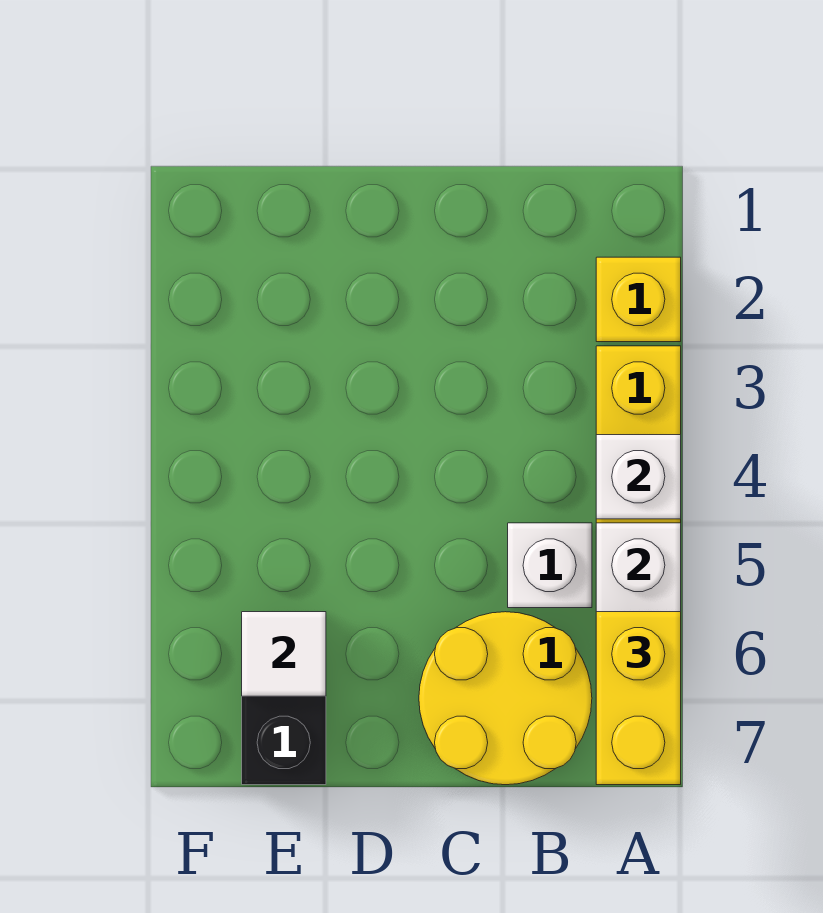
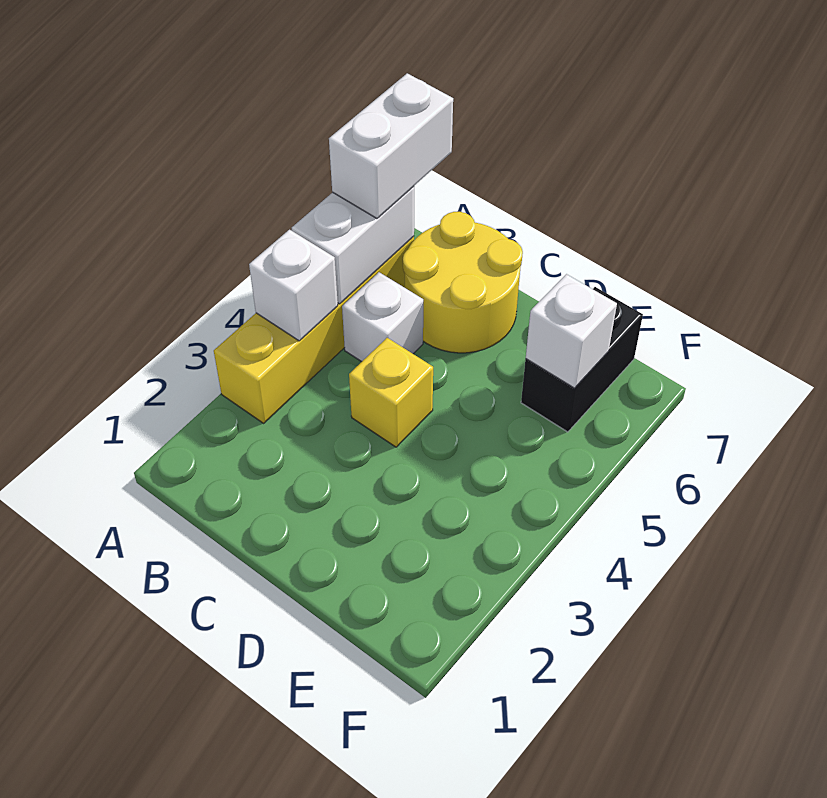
yellow 1x1 brick [596,257,681,342] -> yellow 1x1 brick moved to [349,338,433,447]
yellow 1x2 brick [596,612,681,785] -> white 1x2 brick [329,73,453,218]
white 1x1 tile [242,612,326,696] -> white 1x1 brick [526,274,617,388]

